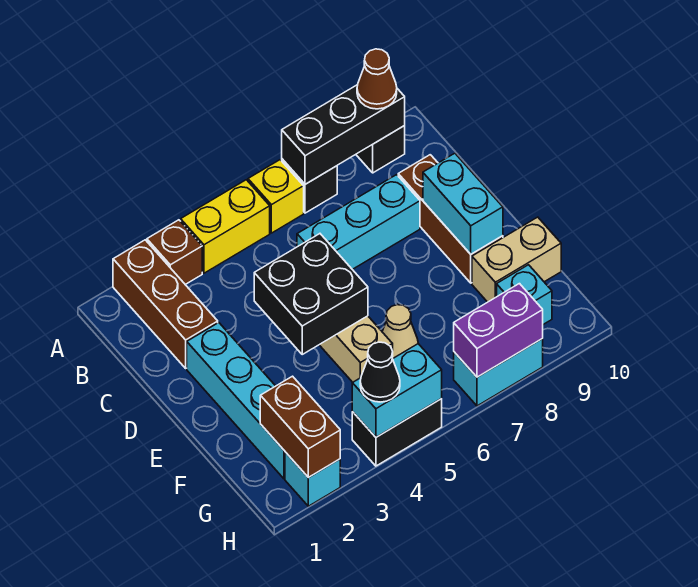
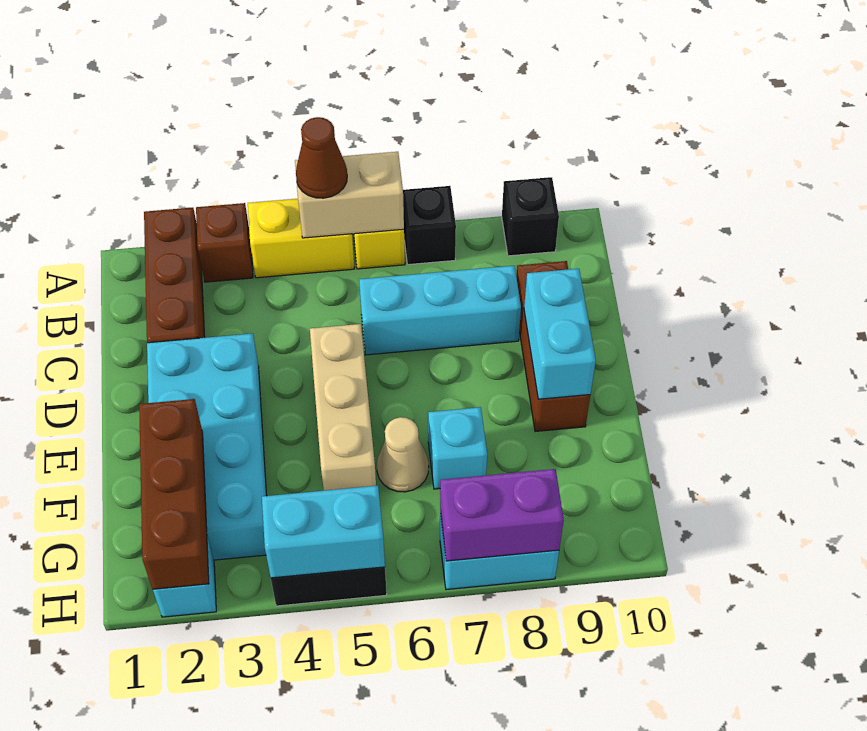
black 1x3 brick [282,85,405,184] -> none
brown 1x1 cone [357,49,397,109] -> brown 1x1 cone moved to [296,117,347,198]
cyan 1x4 brick [187,323,285,479] -> cyan 2x4 brick [147,333,267,560]
black 2x2 brick [254,234,368,354] -> none
tan 1x2 brick [472,217,561,302] -> tan 1x2 brick moved to [295,152,404,238]
brown 1x2 brick [260,376,340,478] -> brown 1x3 brick [139,399,209,589]
cyan 1x1 brick [497,265,552,324] -> cyan 1x1 brick moved to [428,407,487,489]
black 1x1 cone [360,342,400,402] -> none

